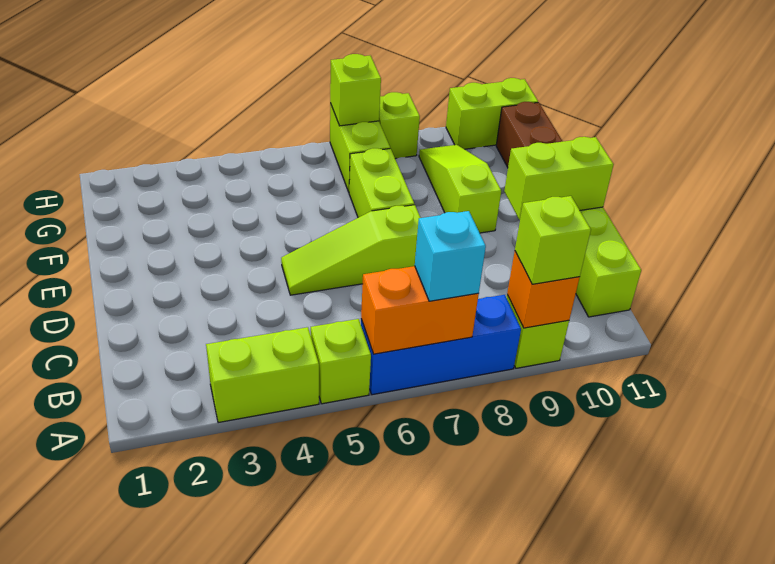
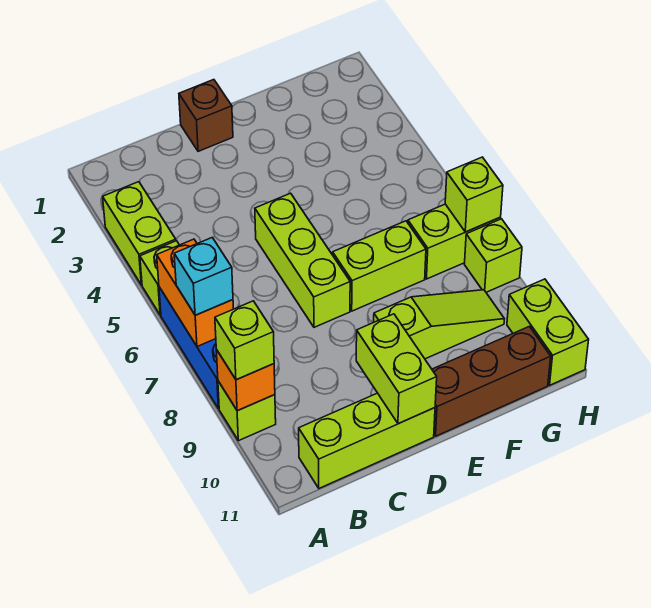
none -> brown 1x1 brick [179,80,233,151]
lime 1x3 slope [281,205,420,295] -> lime 1x3 brick [255,193,350,327]

